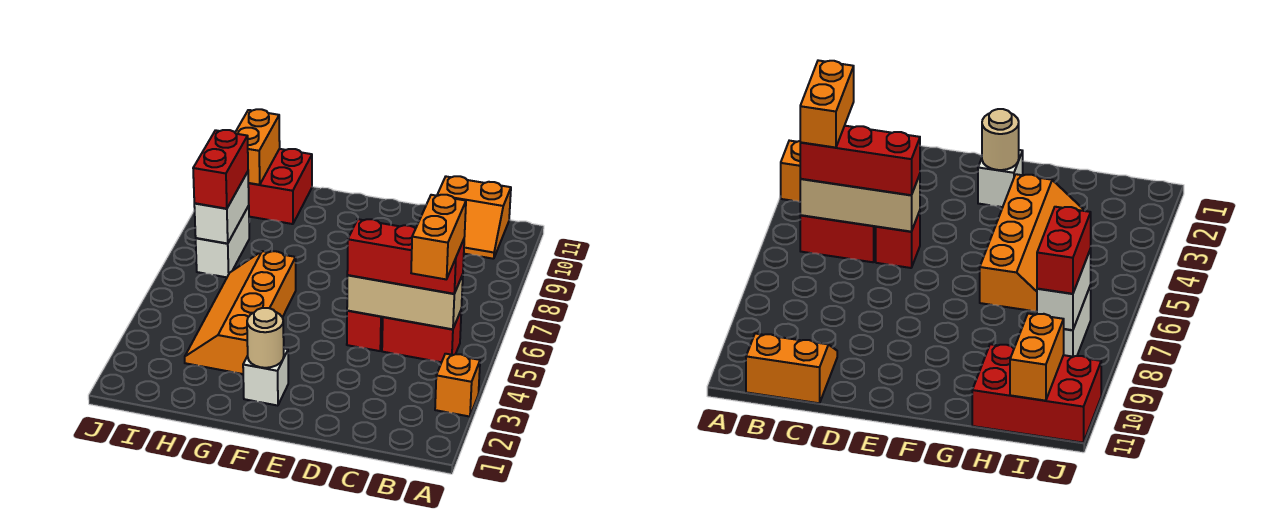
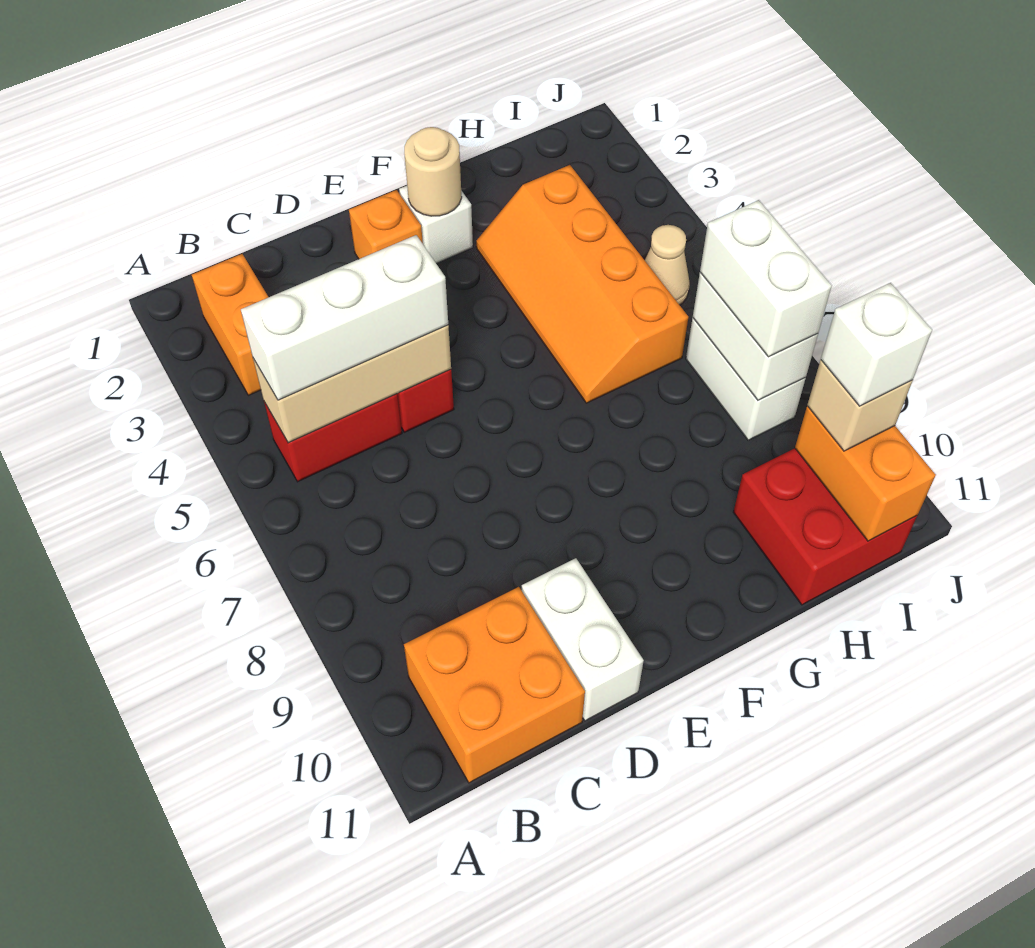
orange 1x1 brick [435,354,480,417] -> orange 1x1 brick moved to [349,190,423,259]
orange 1x2 brick [411,195,466,279] -> orange 1x2 brick moved to [192,254,268,395]
red 1x3 brick [347,219,464,294] -> white 1x3 brick [241,235,448,400]
orange 2x2 slope [437,176,511,259] -> orange 2x2 brick [404,587,585,783]
none -> white 1x2 brick [522,558,644,721]
orange 2x4 slope [185,251,296,374] -> orange 2x4 slope turned to [476,165,688,403]
red 2x3 brick [248,149,312,224] -> red 2x2 brick [733,448,917,605]
none -> tan 1x1 cone [645,225,690,305]
red 1x2 brick [193,130,248,209] -> white 1x2 brick [700,200,832,357]
none -> tan 1x1 brick [807,360,913,451]
none -> white 1x1 brick [821,283,932,406]

